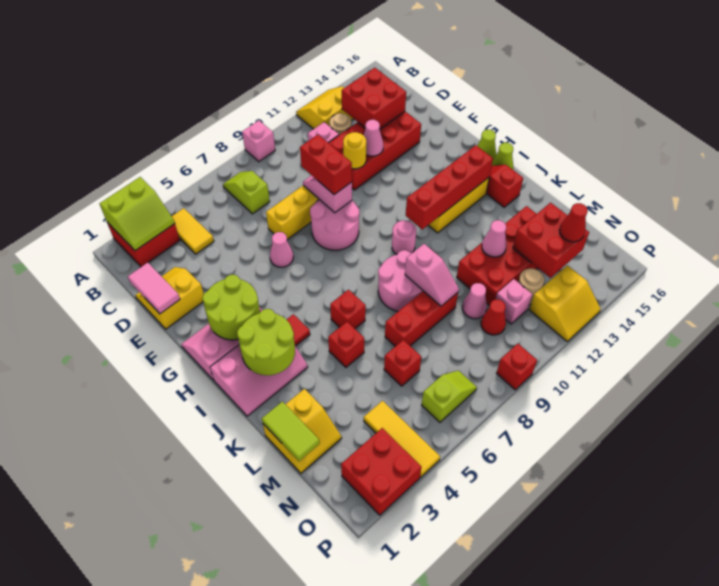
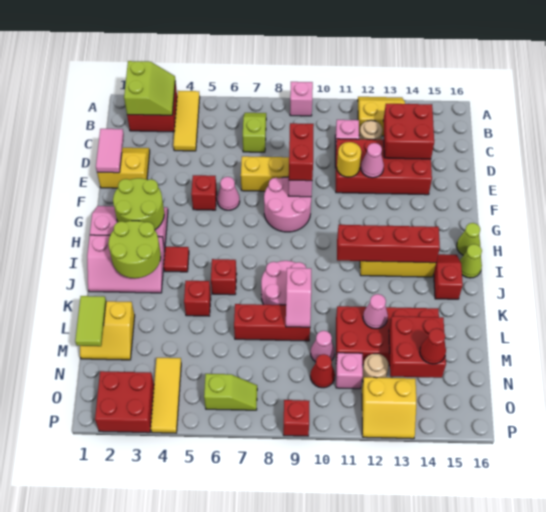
lime 2x2 slope [99,177,175,251] -> lime 2x2 slope turned to [124,61,175,115]
yellow 1x2 tile [172,208,214,254] -> yellow 1x3 tile [173,91,200,151]
pink 1x1 round brick [392,221,416,255] -> none
red 1x1 brick [384,340,421,386] -> red 1x1 brick moved to [191,175,217,210]

